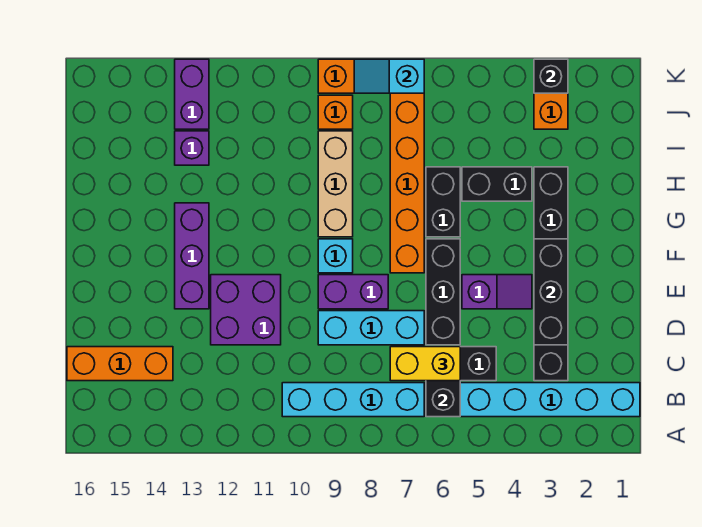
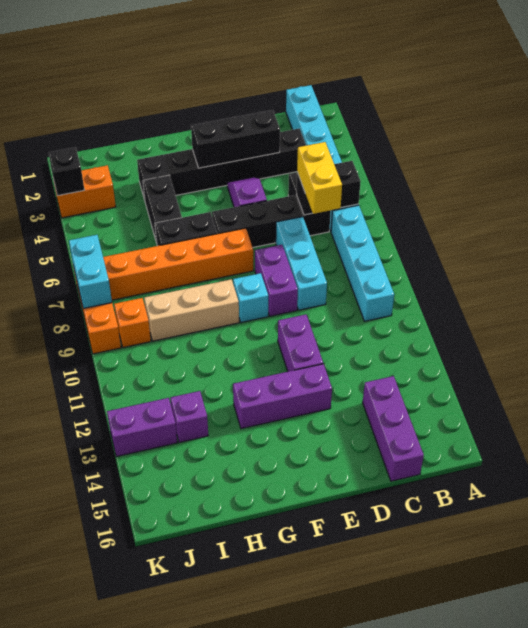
orange 1x3 brick [67,347,173,381] -> purple 1x3 brick [363,376,424,481]
purple 2x2 brick [211,275,281,345] -> purple 1x2 brick [278,314,323,371]
cyan 1x2 slope [354,59,424,93] -> cyan 1x2 brick [69,235,112,309]

